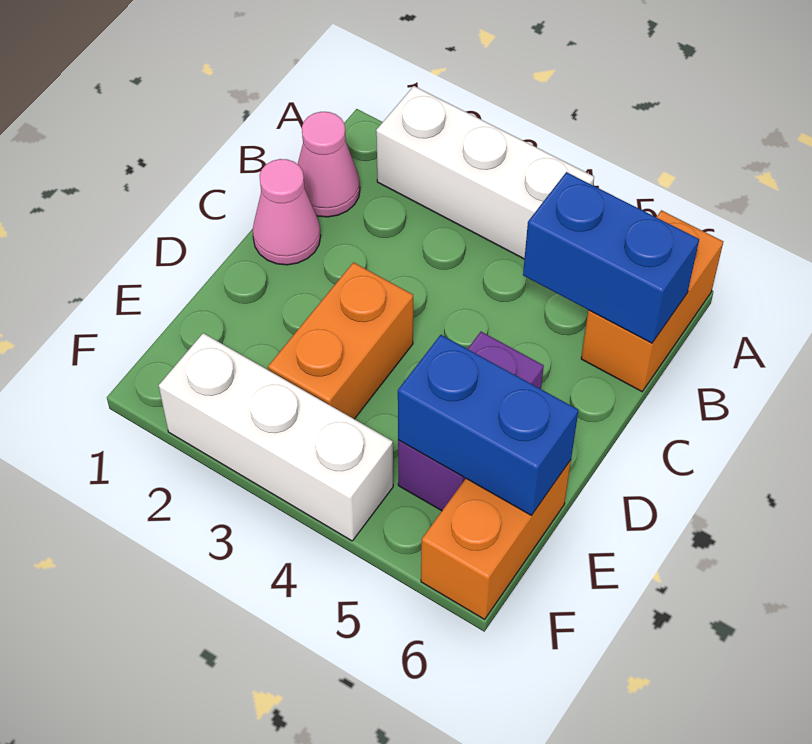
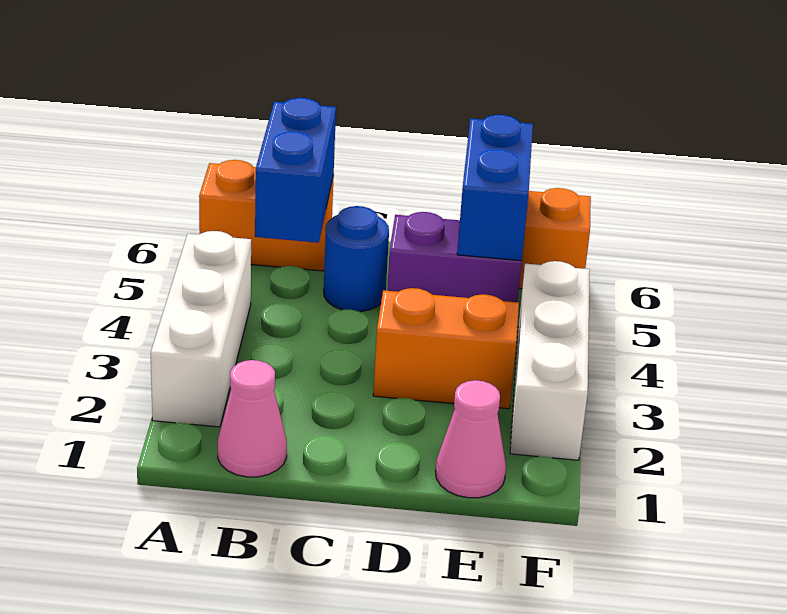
pink 1x1 cone [252,159,321,265] -> pink 1x1 cone moved to [436,380,506,498]
none -> blue 1x1 round brick [324,206,389,312]

